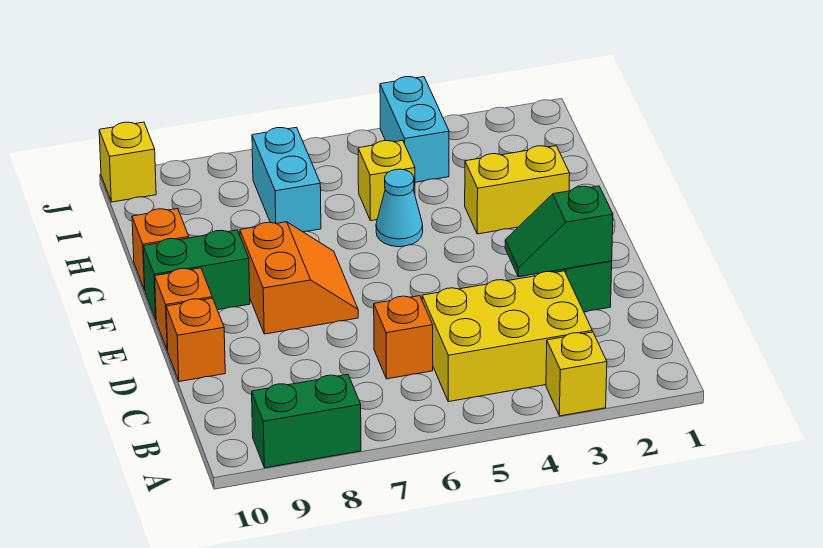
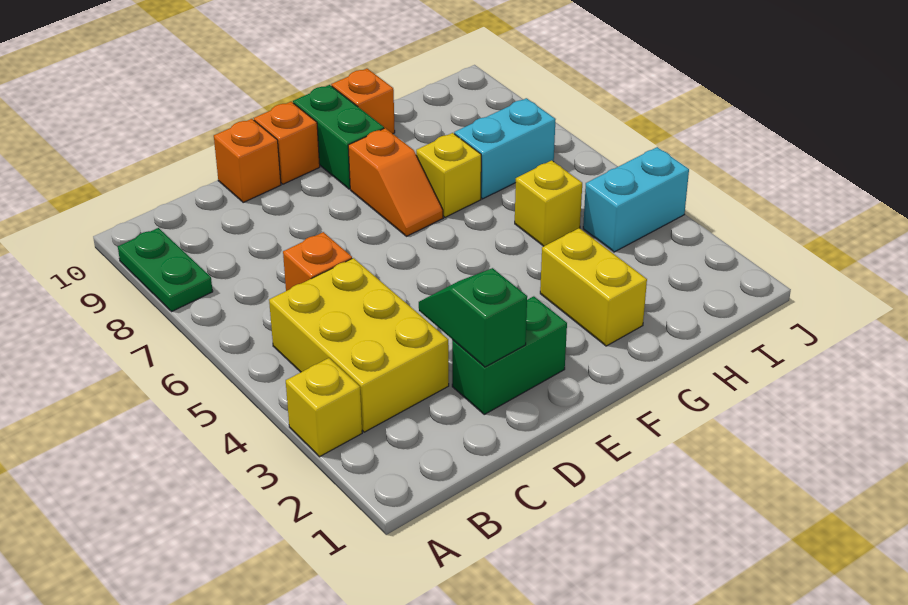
green 1x2 brick [252,374,361,468] -> green 1x2 plate [118,228,213,312]
orange 2x2 slope [240,222,358,334] -> orange 1x2 slope [348,128,443,236]
cyan 1x1 cone [376,169,423,247] -> none
yellow 1x1 brick [99,122,156,202] -> yellow 1x1 brick moved to [416,133,481,217]

